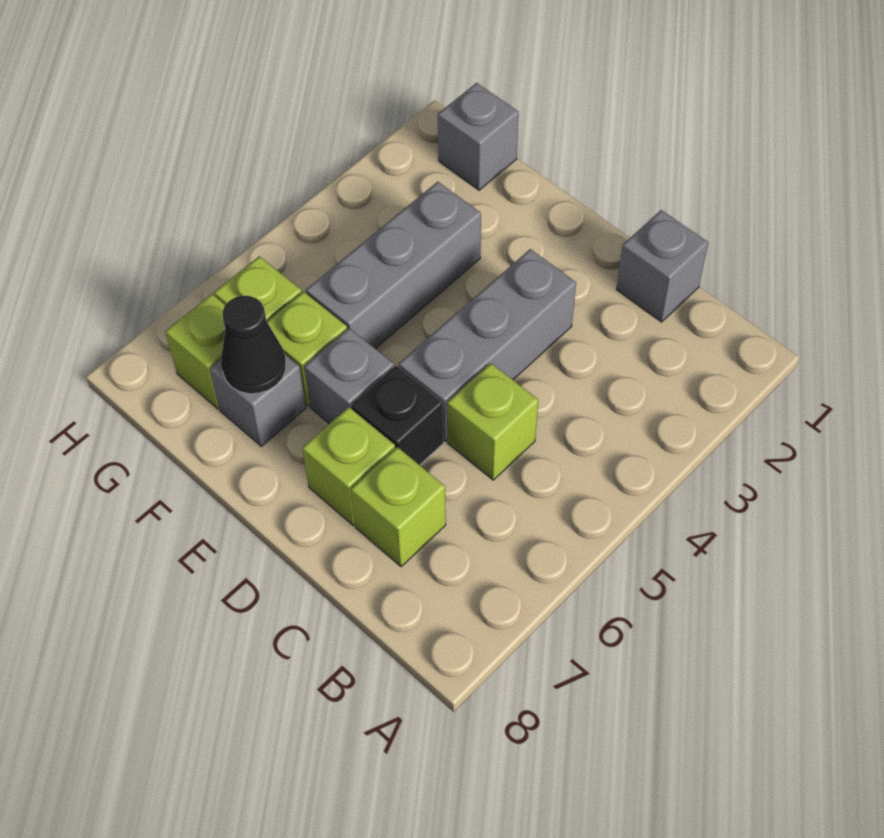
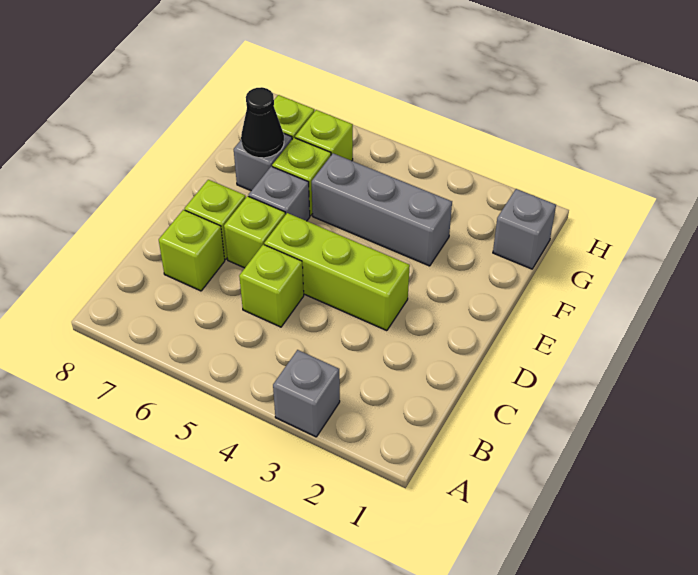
grey 1x1 brick [616,210,708,322] -> grey 1x1 brick moved to [273,350,340,437]
grey 1x3 brick [399,249,576,441] -> lime 1x3 brick [264,213,410,331]
black 1x1 brick [351,366,443,465] -> lime 1x1 brick [224,196,285,268]

